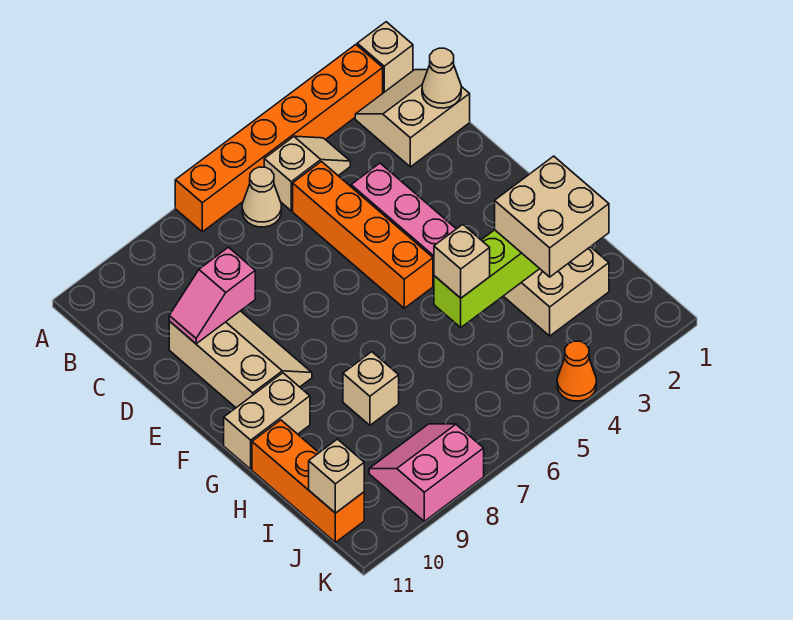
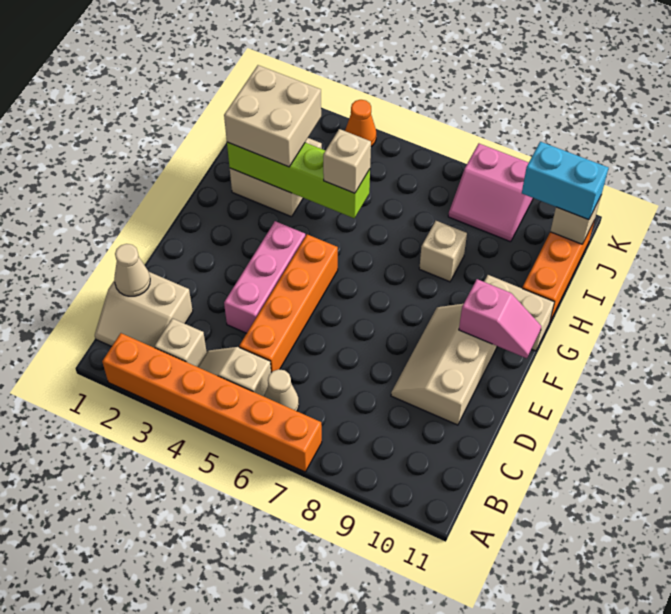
tan 1x1 brick [357,22,413,93] -> tan 1x1 brick moved to [154,318,207,367]
pink 1x2 slope [169,247,255,344] -> pink 1x2 slope moved to [459,279,541,358]
none -> cyan 1x2 brick [522,142,608,220]

